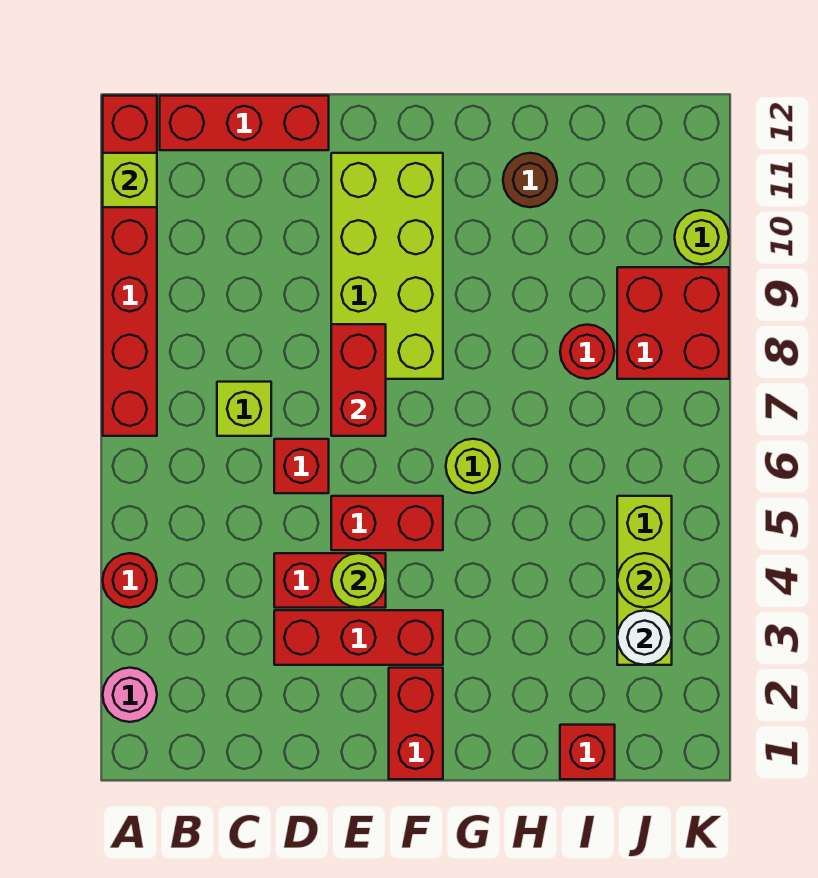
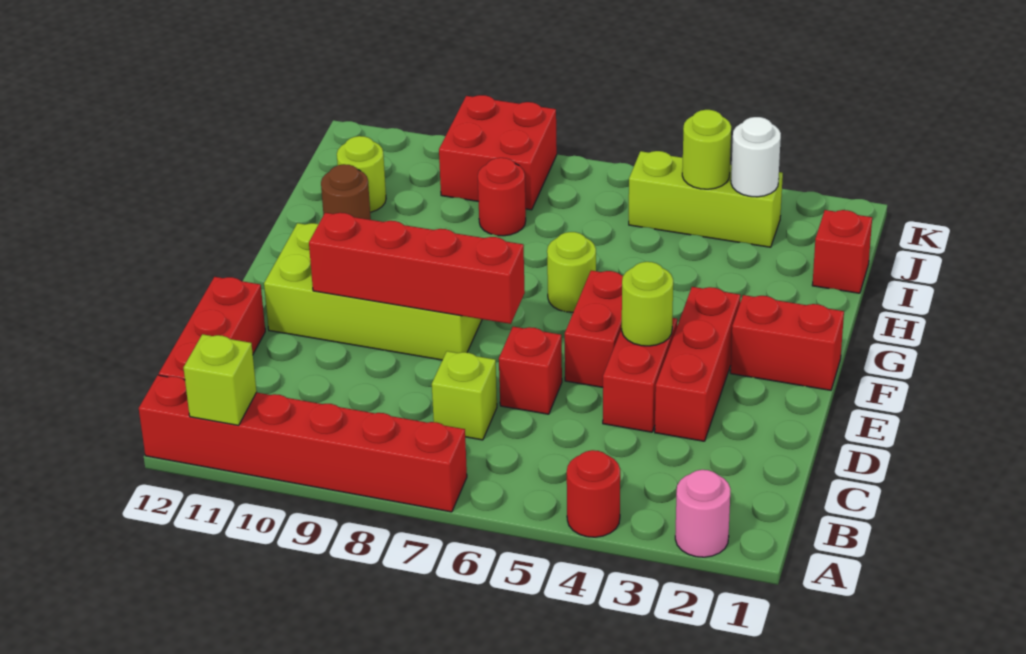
red 1x2 brick [331,324,386,436] -> red 1x4 brick [309,213,525,324]
lime 1x1 round brick [675,210,729,265] -> lime 1x1 round brick moved to [337,136,386,212]

